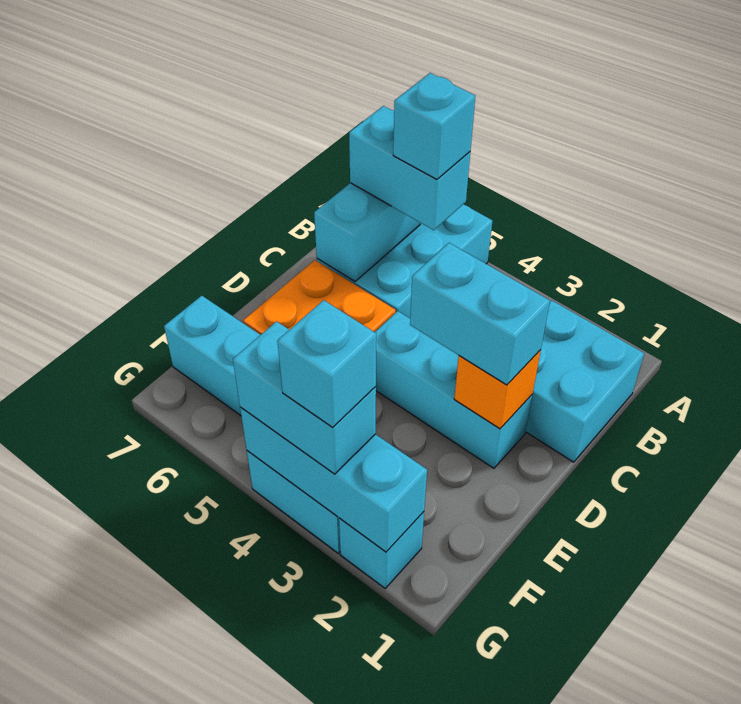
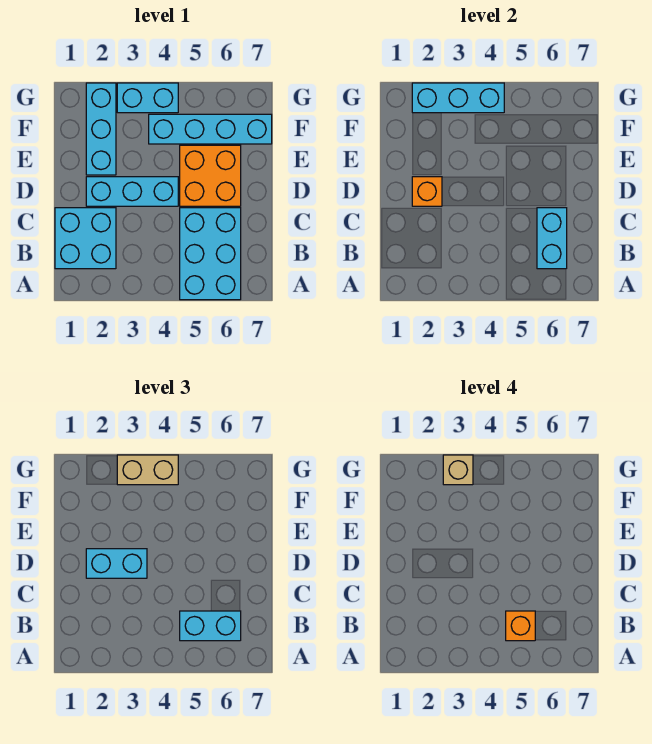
cyan 1x1 brick [393,73,475,179] -> orange 1x1 brick [506,611,535,641]
cyan 1x1 brick [339,512,424,588] -> cyan 1x3 brick [86,83,116,175]
cyan 1x2 brick [233,321,376,474] -> tan 1x2 brick [117,455,178,485]
cyan 1x1 brick [277,300,376,428] -> tan 1x1 brick [443,455,473,485]

